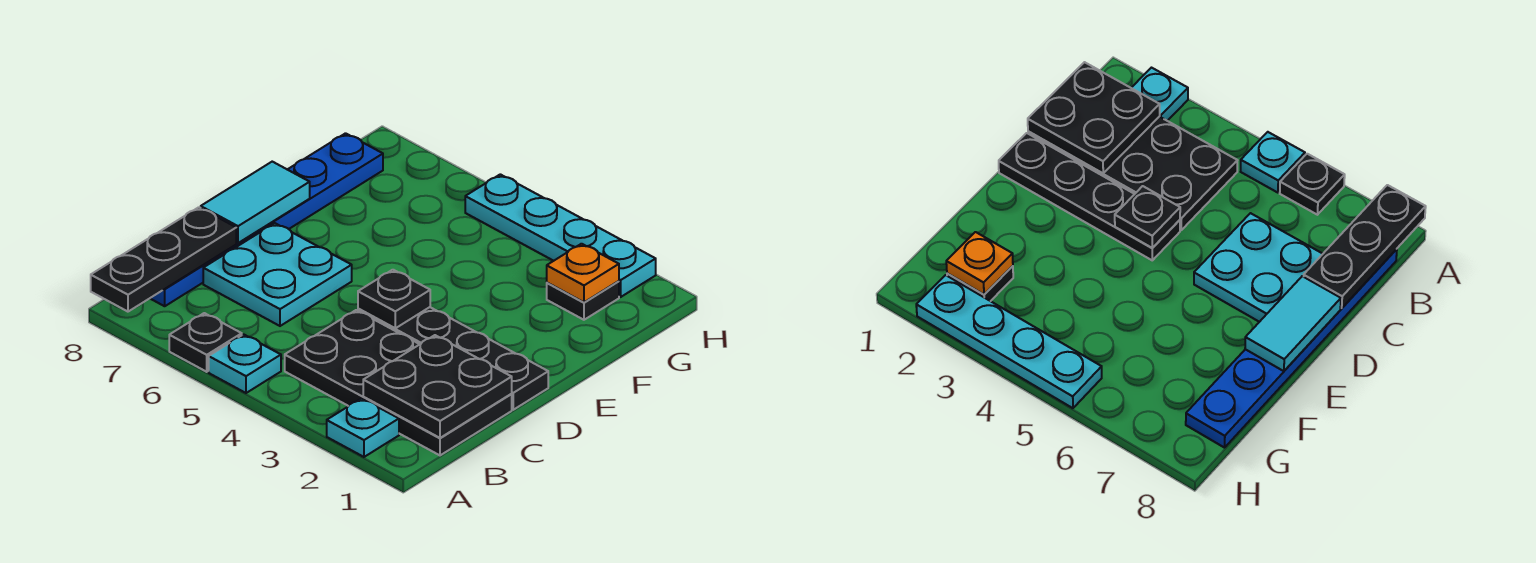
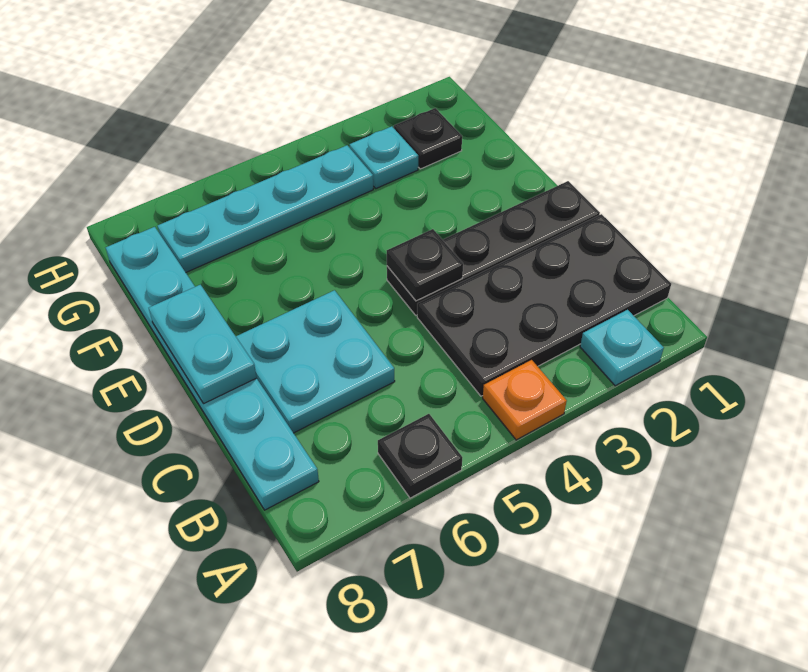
cyan 1x1 plate [209,334,281,393] -> cyan 1x1 plate moved to [350,126,418,188]
black 1x3 plate [91,207,236,312] -> none
black 2x2 plate [363,335,512,438] -> none
blue 1x6 plate [150,133,383,306] -> cyan 1x6 plate [106,227,319,510]
cyan 1x2 tile [201,162,310,243] -> cyan 1x2 plate [149,285,257,404]
orange 1x1 plate [547,244,619,302] -> orange 1x1 plate moved to [483,360,567,440]
cyan 1x4 plate [465,174,656,297] -> cyan 1x4 plate moved to [157,145,373,272]

